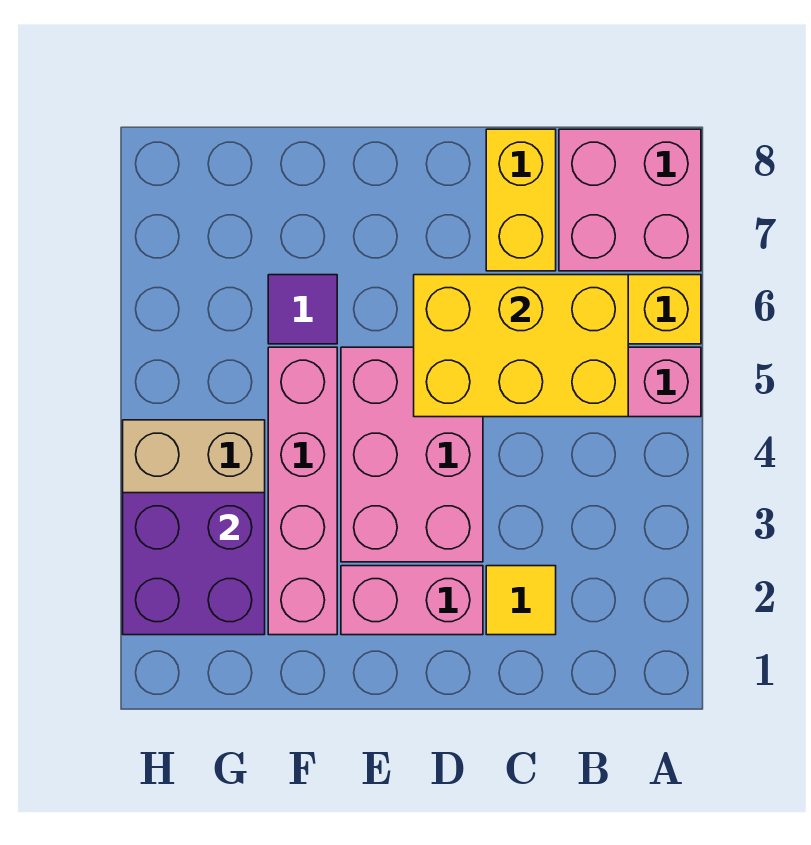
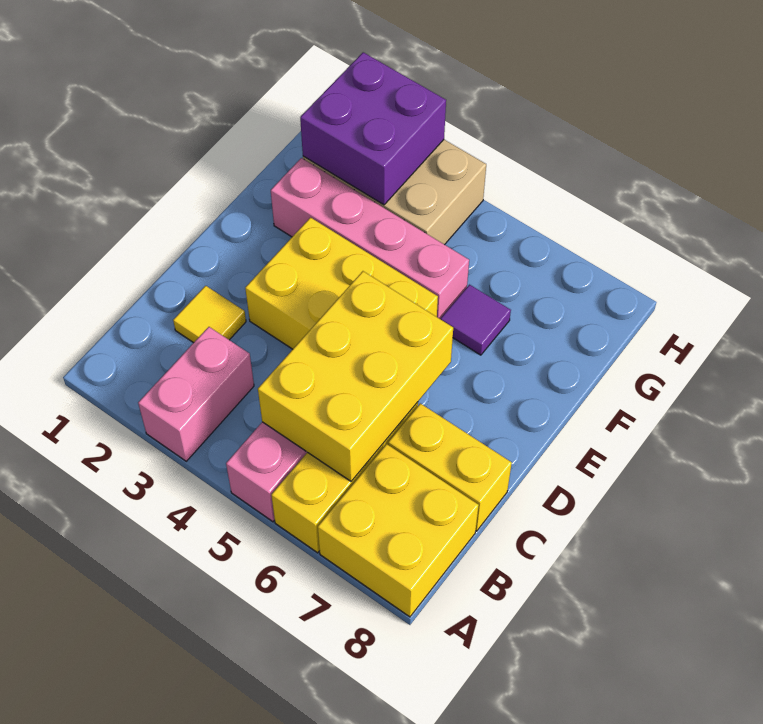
pink 2x2 brick [559,129,701,271] -> yellow 2x2 brick [318,444,479,617]
pink 1x2 brick [341,566,483,635] -> pink 1x2 brick moved to [138,327,254,461]
pink 2x3 brick [341,347,483,562] -> yellow 2x3 brick [245,218,438,349]

